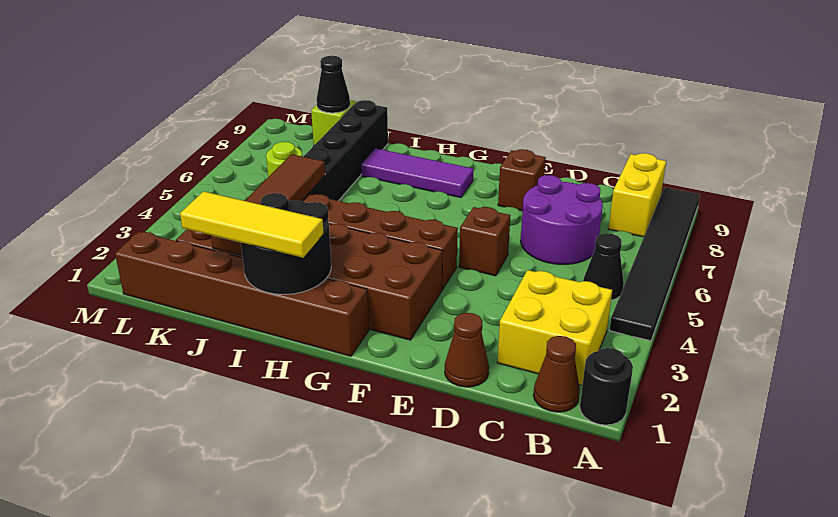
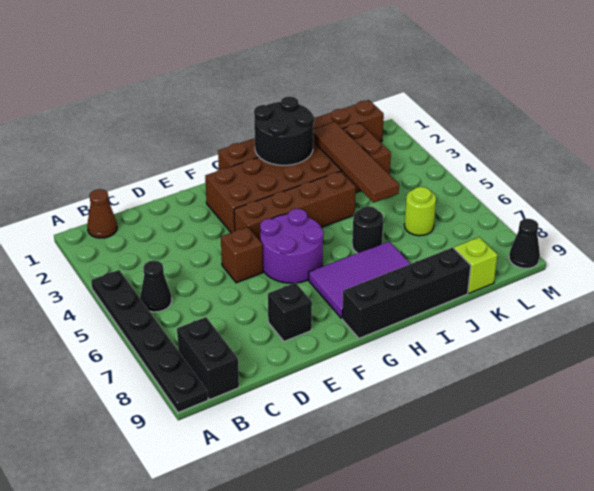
black 1x1 round brick [580,348,633,425] -> black 1x1 round brick moved to [352,206,383,253]
black 1x6 tile [610,187,700,341] -> black 1x6 plate [91,270,208,412]
yellow 2x2 brick [497,270,612,385] -> none
yellow 1x2 brick [608,153,666,237] -> black 1x2 brick [177,317,239,400]
purple 2x2 round brick [521,175,603,264] -> purple 2x2 round brick moved to [260,209,324,283]
brown 1x1 cone [445,313,489,387] -> none
brown 1x1 brick [498,149,546,211] -> black 1x1 brick [268,283,312,341]
purple 1x3 tile [361,148,473,197] -> purple 2x3 tile [309,241,411,318]
yellow 1x3 tile [180,191,324,258] -> none
black 1x4 brick [301,100,388,202] -> black 1x4 brick turned to [342,248,471,338]
black 1x1 cone [317,56,350,113] -> black 1x1 cone moved to [509,219,540,268]

